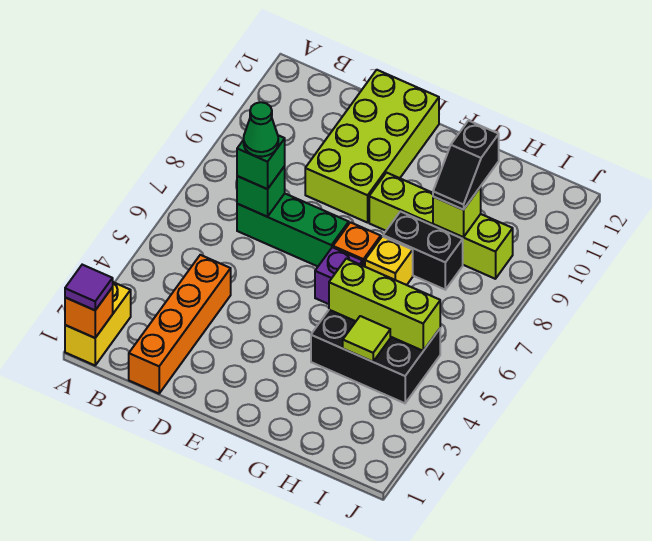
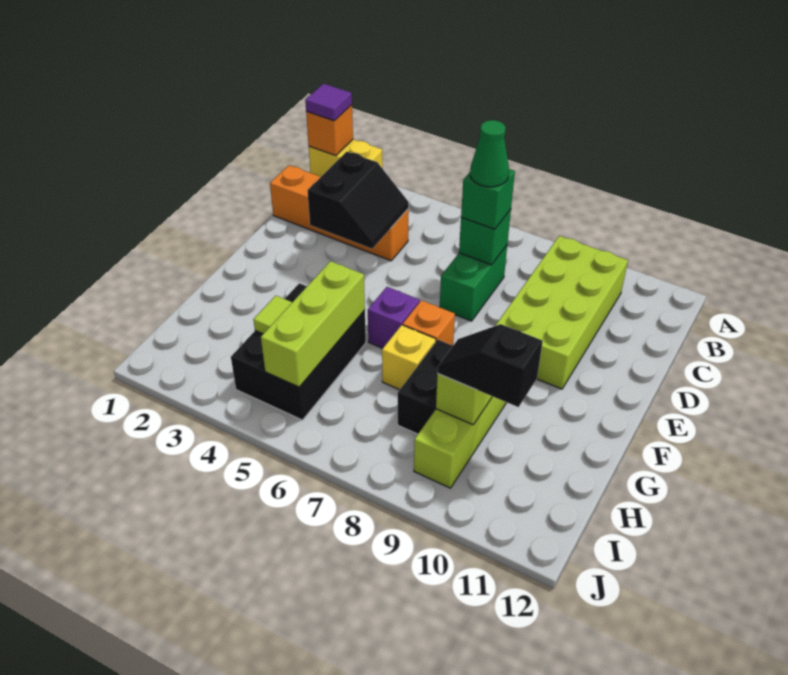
none -> black 2x2 slope [307,152,409,249]
green 1x3 brick [237,194,349,266] -> green 1x2 brick [440,245,507,321]
lime 2x4 brick [305,70,439,223] -> lime 2x4 brick turned to [495,236,628,389]

